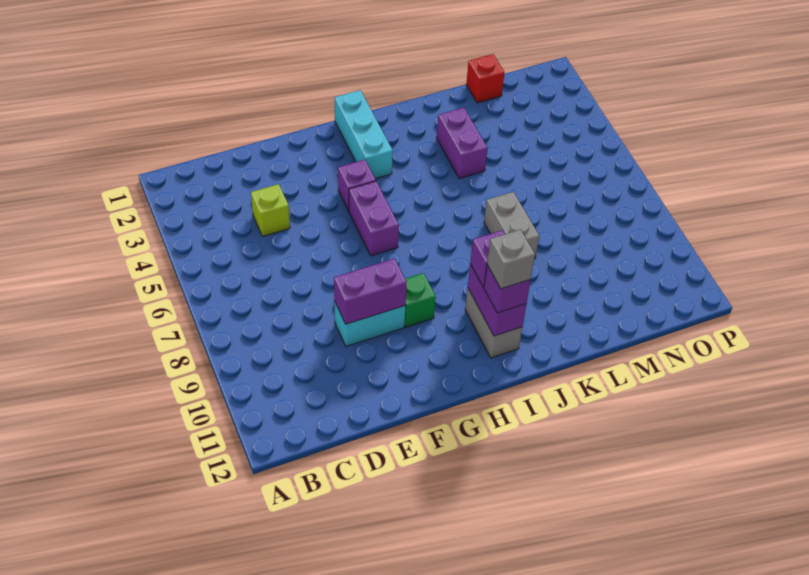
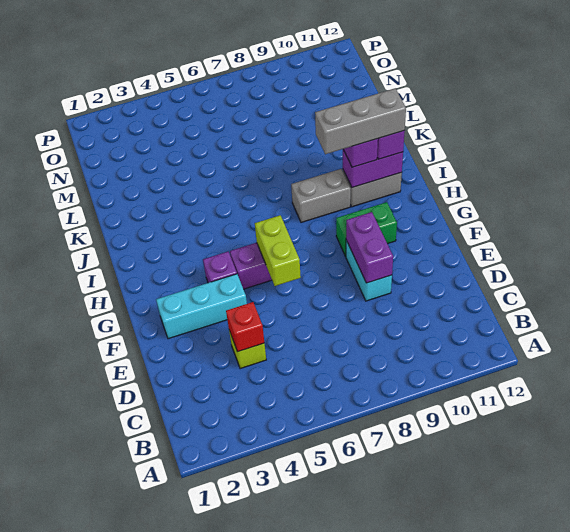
none -> lime 1x2 brick [255,215,301,286]
green 1x1 brick [405,273,436,327] -> green 1x2 brick [336,202,397,256]
cyan 1x3 brick [335,90,393,179] -> cyan 1x3 brick moved to [156,274,247,339]
grey 1x1 brick [487,230,535,289] -> grey 1x3 brick [315,88,406,154]
purple 1x2 brick [437,108,488,178] -> none
grey 1x2 brick [484,192,539,259] -> grey 1x2 brick moved to [291,169,351,222]
red 1x1 brick [466,54,505,103] -> red 1x1 brick moved to [226,302,264,352]

